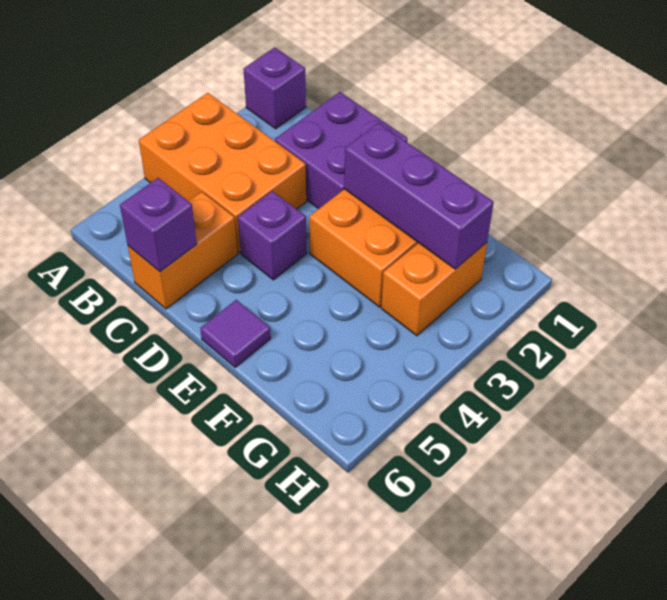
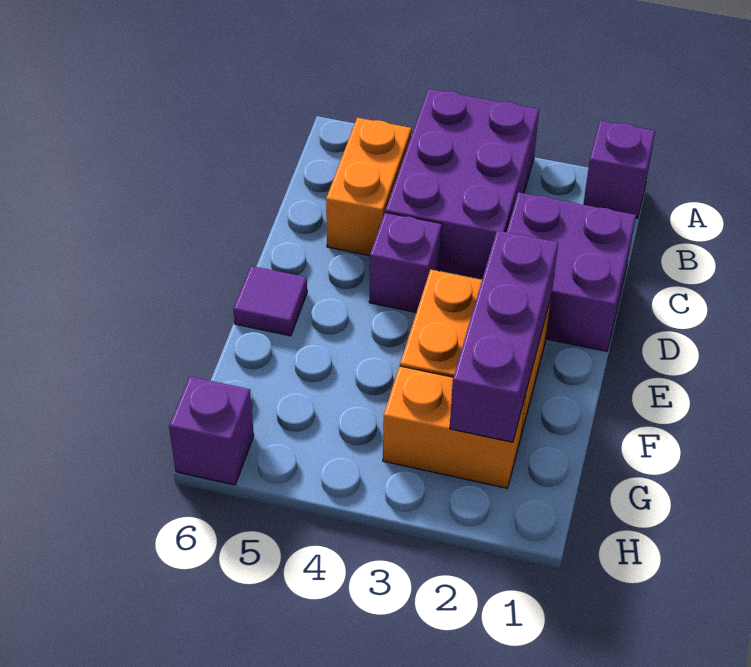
orange 2x3 brick [139,93,306,253] -> purple 2x3 brick [385,89,539,278]
orange 1x2 brick [128,192,238,309] -> orange 1x2 brick turned to [326,118,411,256]
purple 1x1 brick [120,178,197,272] -> purple 1x1 brick moved to [169,376,254,485]

